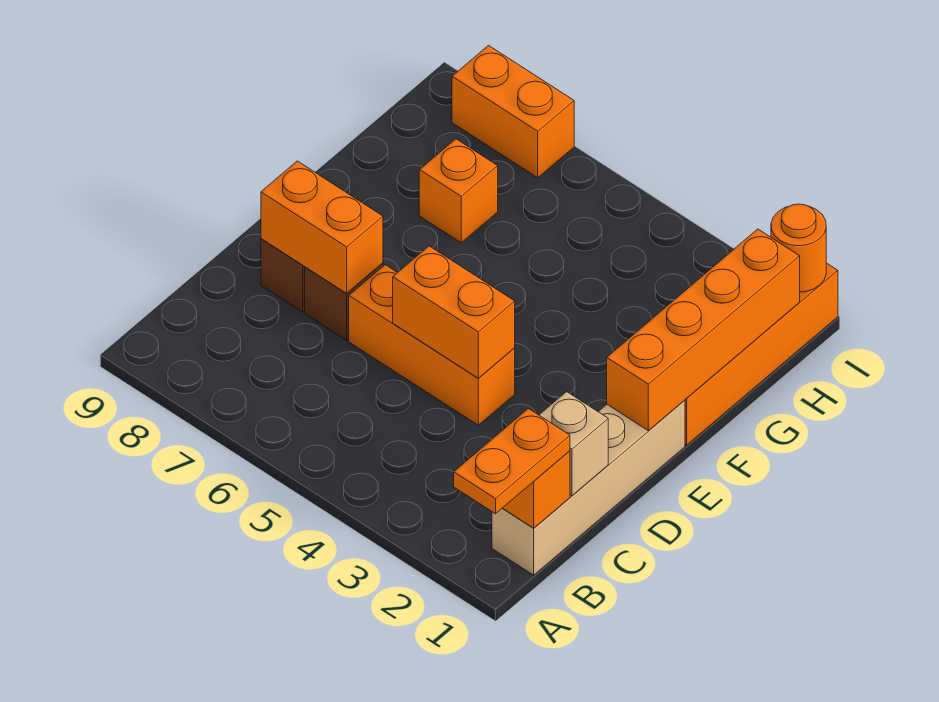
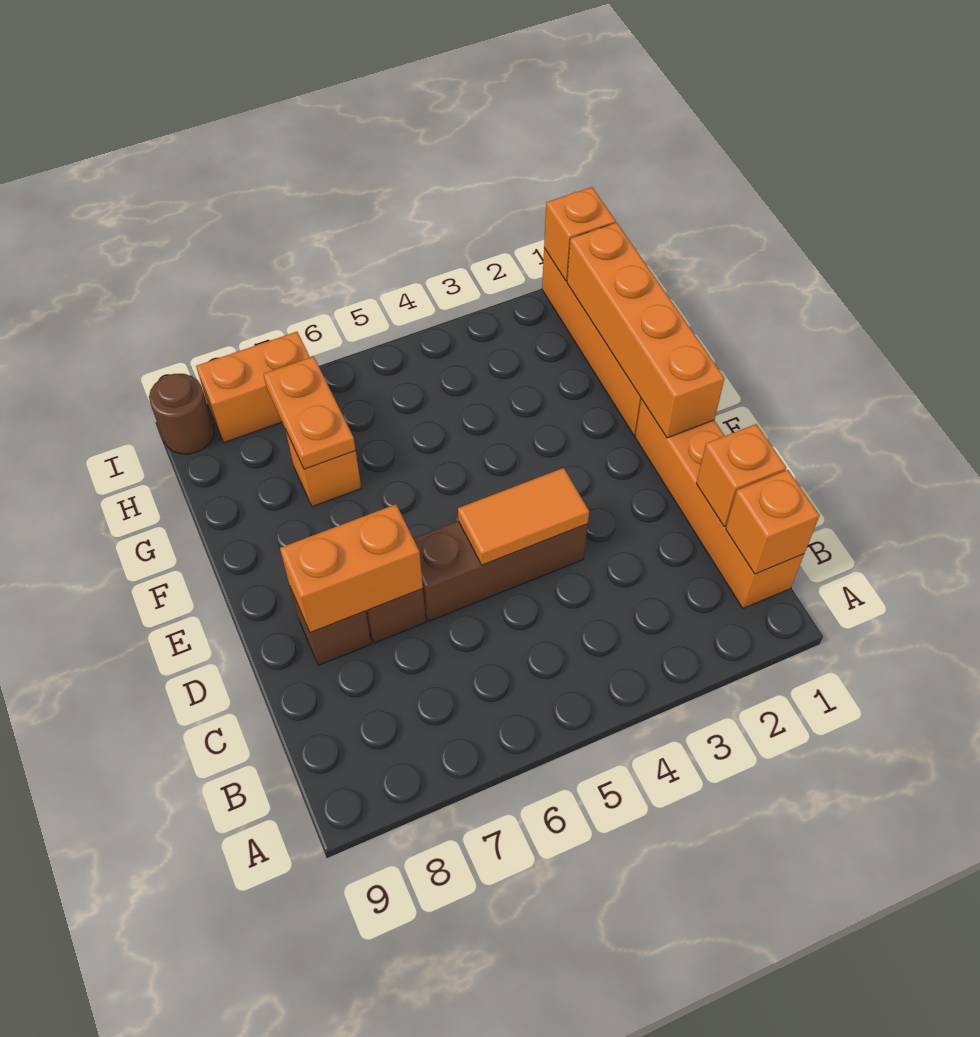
orange 1x2 plate [454,408,570,514] -> orange 1x2 plate moved to [263,356,356,469]
tan 1x4 brick [492,400,685,575] -> orange 1x4 brick [635,399,804,608]
tan 1x1 brick [539,392,608,496] -> orange 1x1 brick [696,424,786,527]
orange 1x3 brick [349,265,515,425] -> brown 1x3 brick [413,521,588,621]
orange 1x2 brick [393,246,515,378] -> orange 1x2 tile [458,468,589,565]
orange 1x1 round brick [771,204,826,292] -> orange 1x1 brick [544,187,616,281]
none -> brown 1x1 round brick [149,374,214,454]

